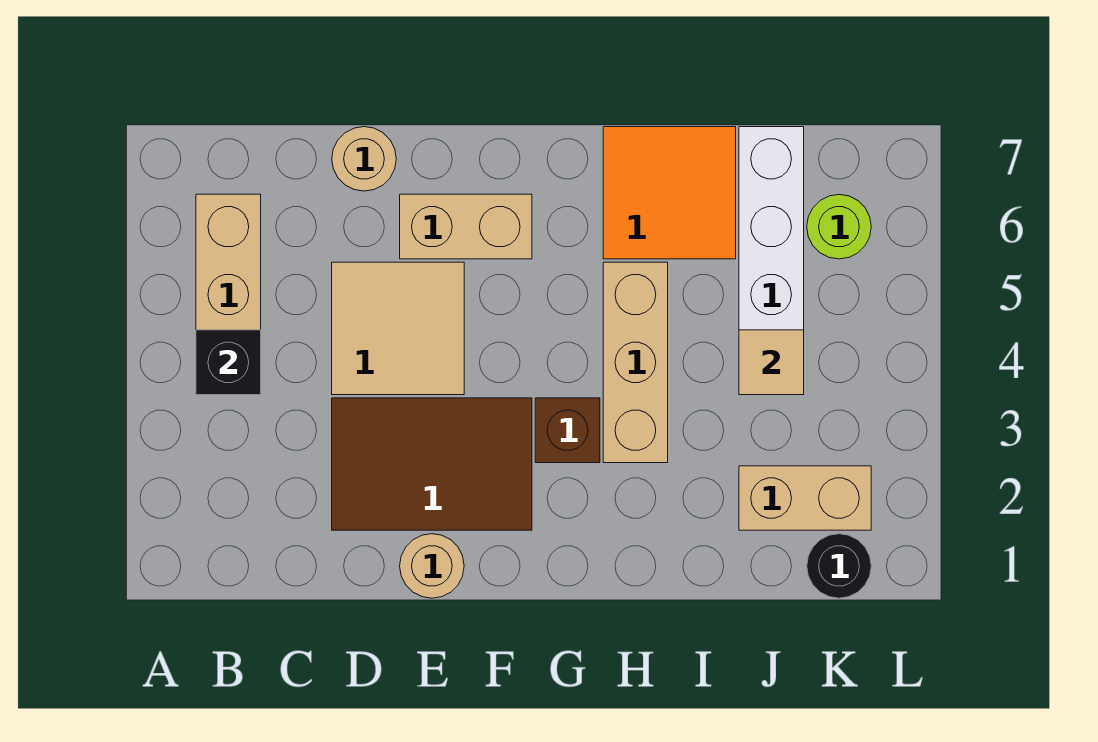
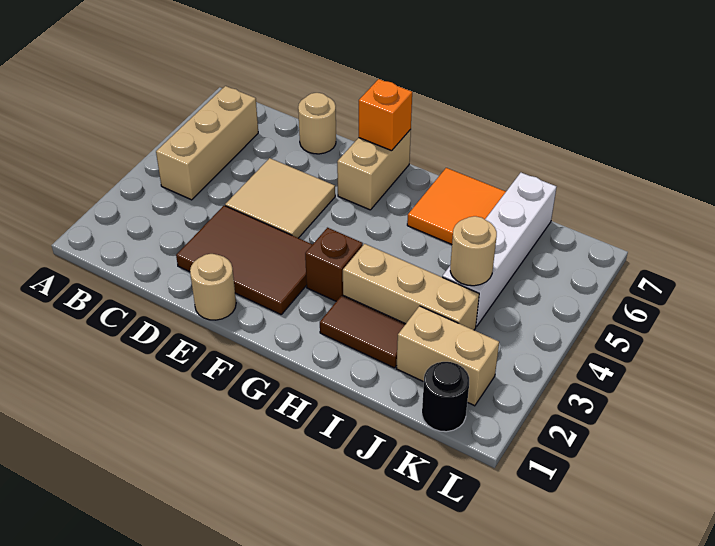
black 1x1 brick [196,330,261,395] -> none
tan 1x2 brick [400,194,532,259] -> tan 1x2 brick turned to [337,130,411,210]
none -> orange 1x1 brick [359,79,412,151]
none -> brown 1x2 tile [320,295,405,368]
tan 1x3 brick [603,262,668,463] -> tan 1x3 brick turned to [343,244,479,330]
tan 1x1 tile [739,330,804,395] -> tan 1x1 round brick [450,216,497,286]
lime 1x1 round brick [807,195,871,259] -> none

